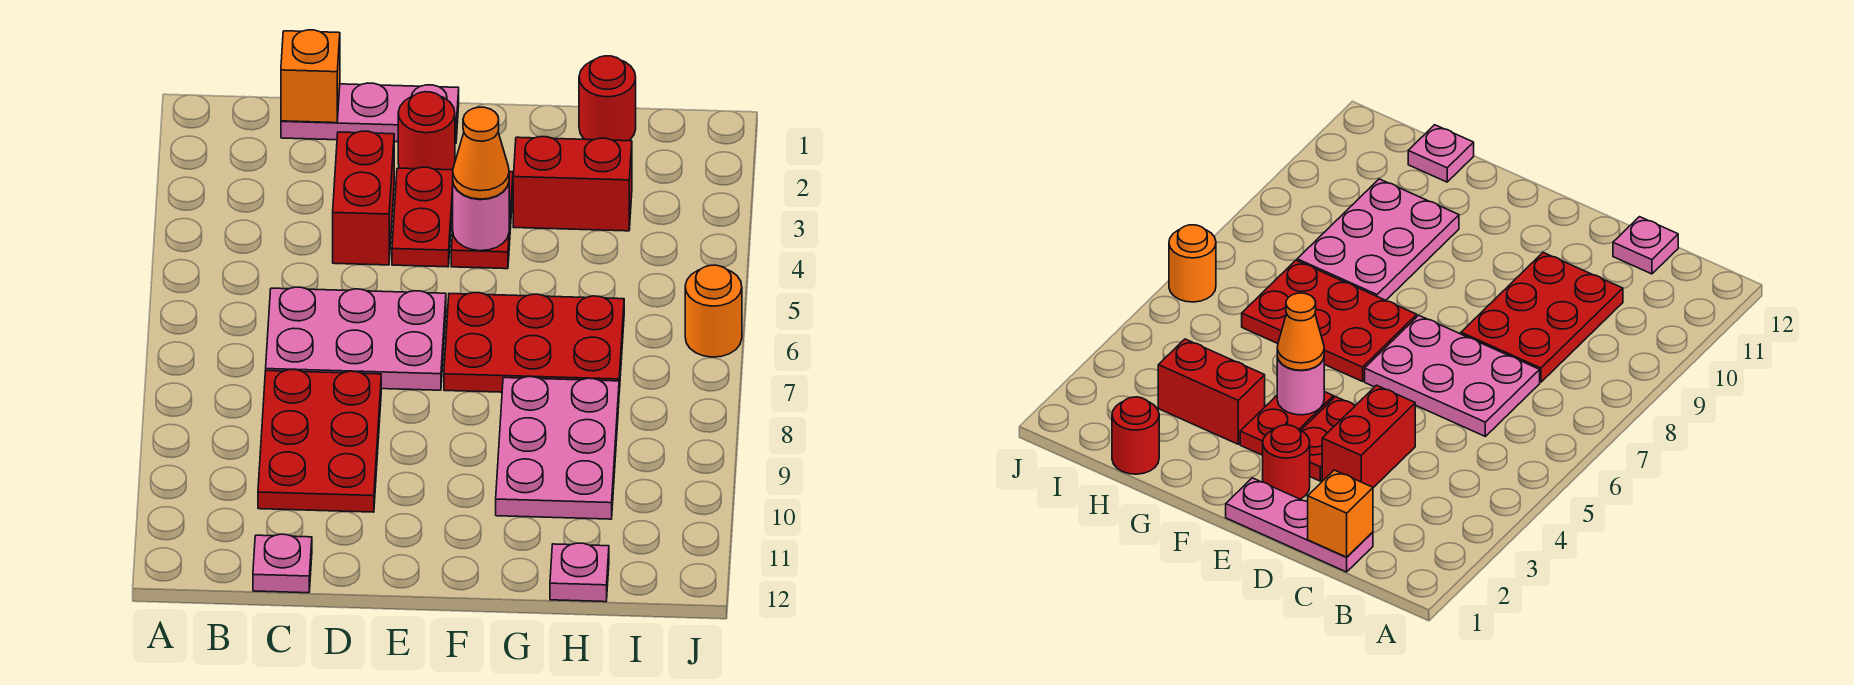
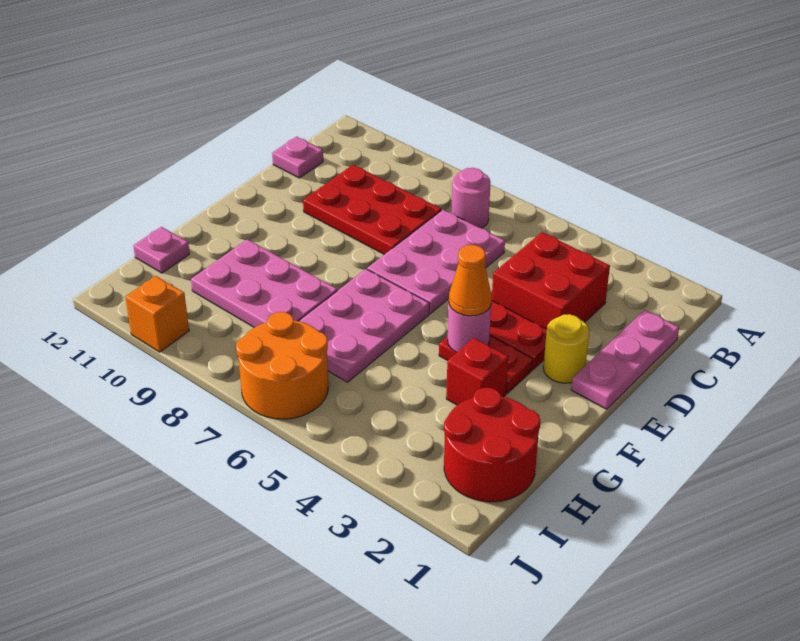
none -> pink 1x1 round brick [451,168,490,228]
orange 1x1 brick [281,30,340,123] -> orange 1x1 brick moved to [125,276,189,352]
red 1x2 brick [333,131,394,265] -> red 2x2 brick [492,232,610,329]
red 1x1 round brick [398,92,455,170] -> yellow 1x1 round brick [543,314,589,383]
red 2x3 plate [444,293,624,392] -> pink 2x3 plate [299,269,429,382]
red 1x2 brick [513,137,632,231] -> red 1x1 brick [446,338,508,405]
red 1x1 round brick [579,56,636,141] -> red 2x2 round brick [444,388,540,502]
orange 1x1 round brick [685,265,742,357] -> orange 2x2 round brick [236,312,328,419]

